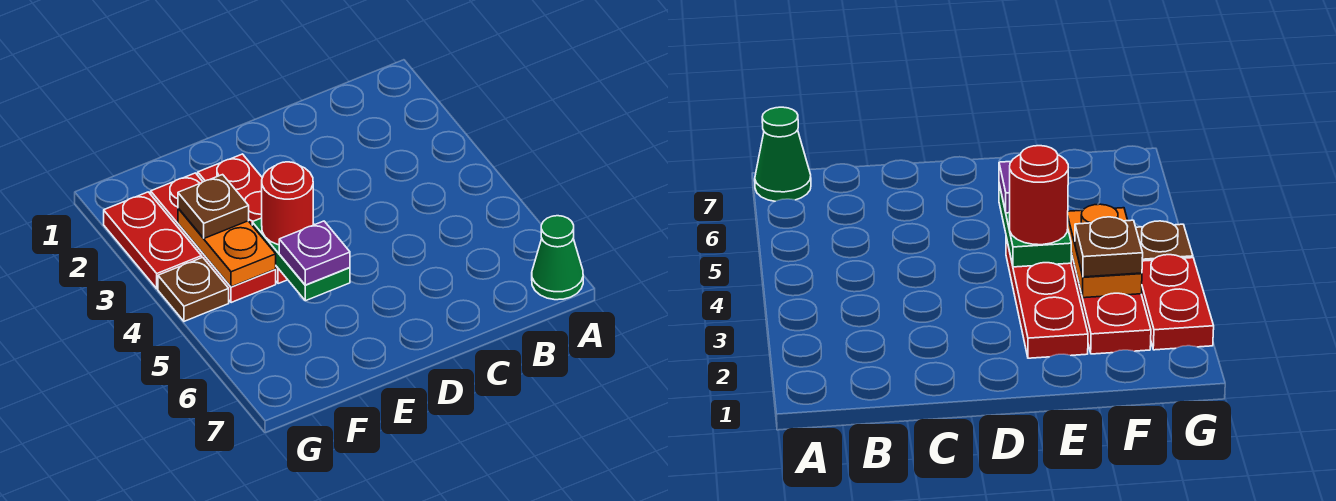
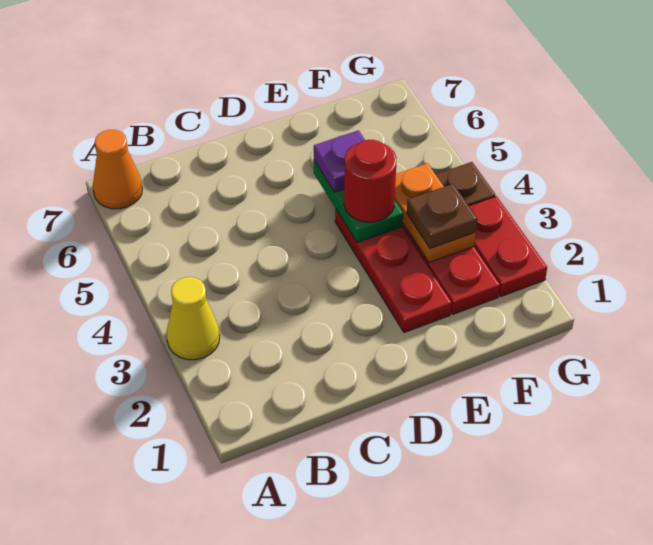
none -> yellow 1x1 cone [166,277,220,360]
green 1x1 cone [532,216,583,300] -> orange 1x1 cone [93,130,142,209]

